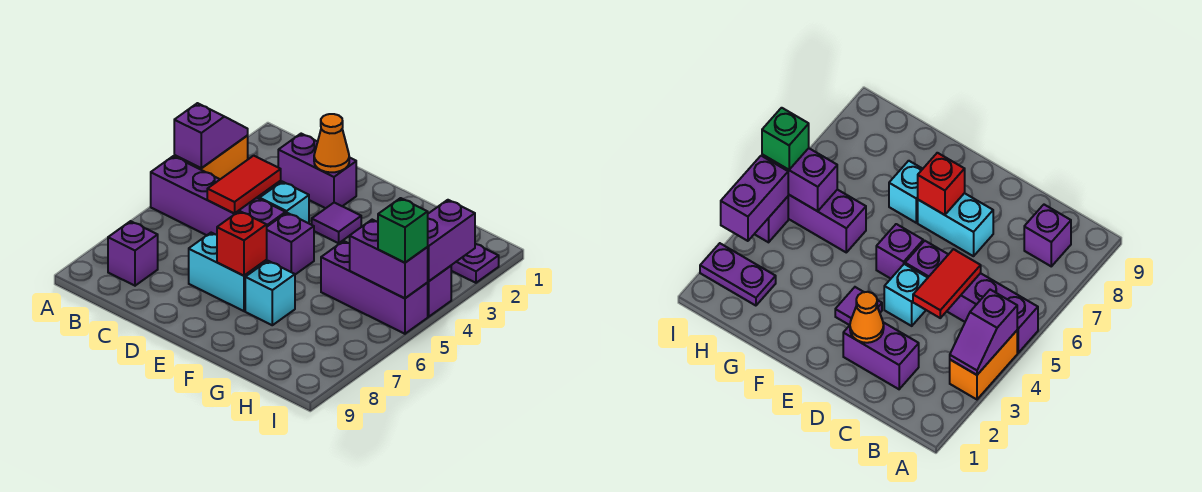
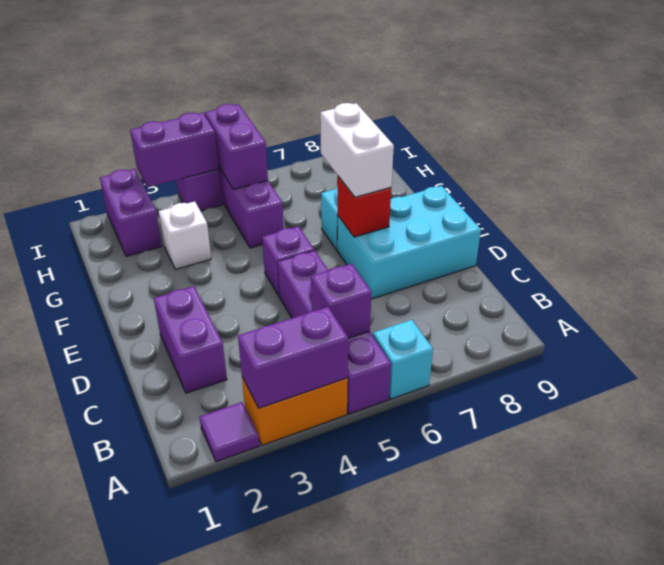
purple 1x2 slope [174,103,248,168] -> purple 1x2 brick [238,307,348,408]
purple 1x1 brick [108,221,158,286] -> purple 1x1 brick moved to [311,264,372,338]
red 1x2 tile [207,156,281,213] -> none
orange 1x1 cone [314,114,349,172] -> none
cyan 1x1 brick [260,182,309,223] -> cyan 1x1 brick moved to [373,320,433,399]
cyan 1x2 brick [189,233,267,311] -> cyan 2x3 brick [337,186,481,299]
purple 1x1 tile [312,203,361,243] -> purple 1x1 tile moved to [200,402,259,462]
none -> white 1x2 brick [320,103,394,197]
none -> white 1x1 brick [159,201,211,269]
purple 1x2 plate [451,244,499,283] -> purple 1x2 brick [100,169,162,256]
green 1x1 brick [378,198,428,263] -> none

